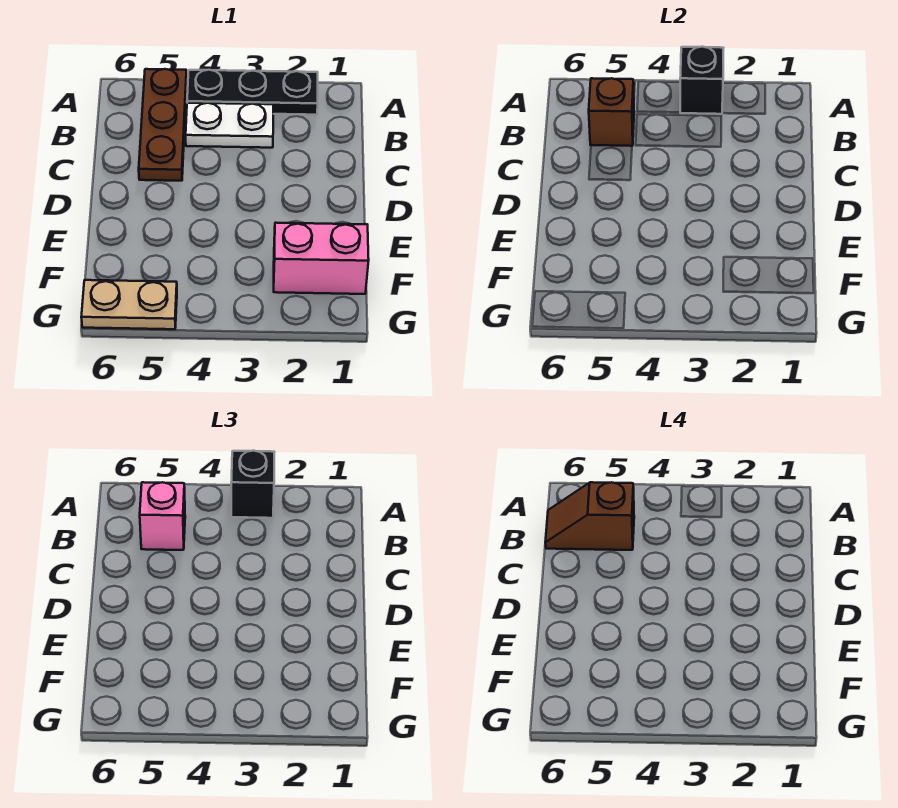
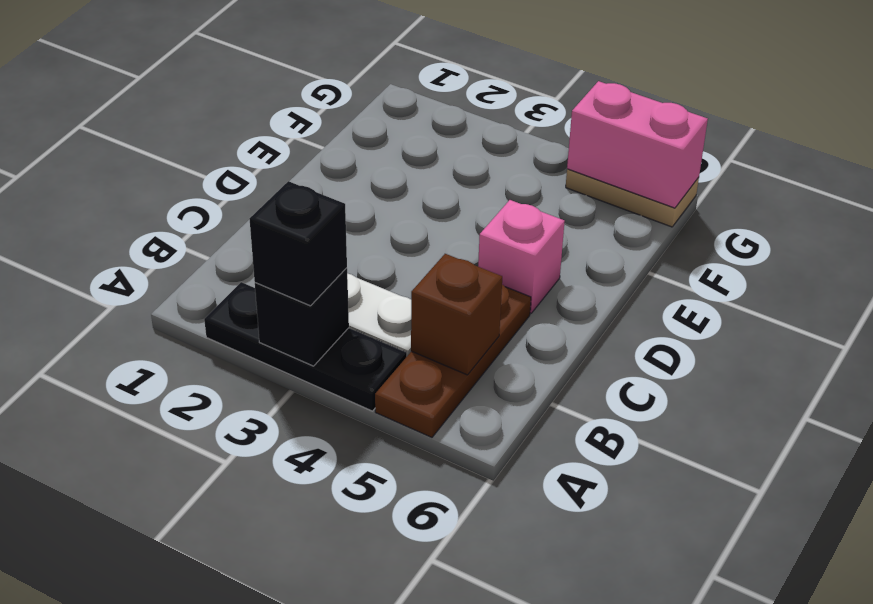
pink 1x1 brick [140,482,185,550] -> pink 1x1 brick moved to [478,200,565,313]
brown 1x2 slope [545,482,634,550] -> none
pink 1x2 brick [274,223,369,294] -> pink 1x2 brick moved to [567,81,708,208]

